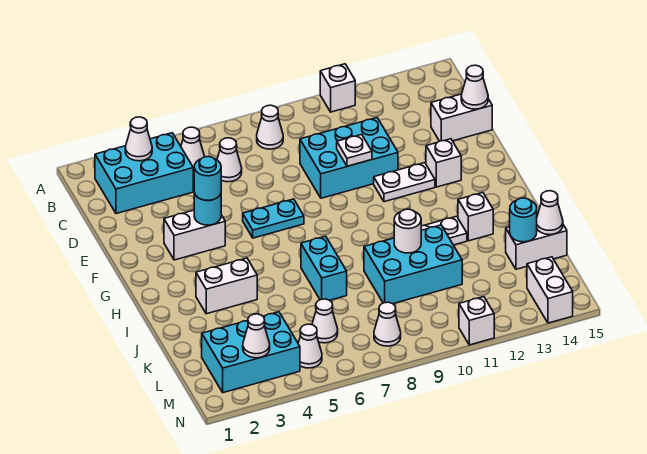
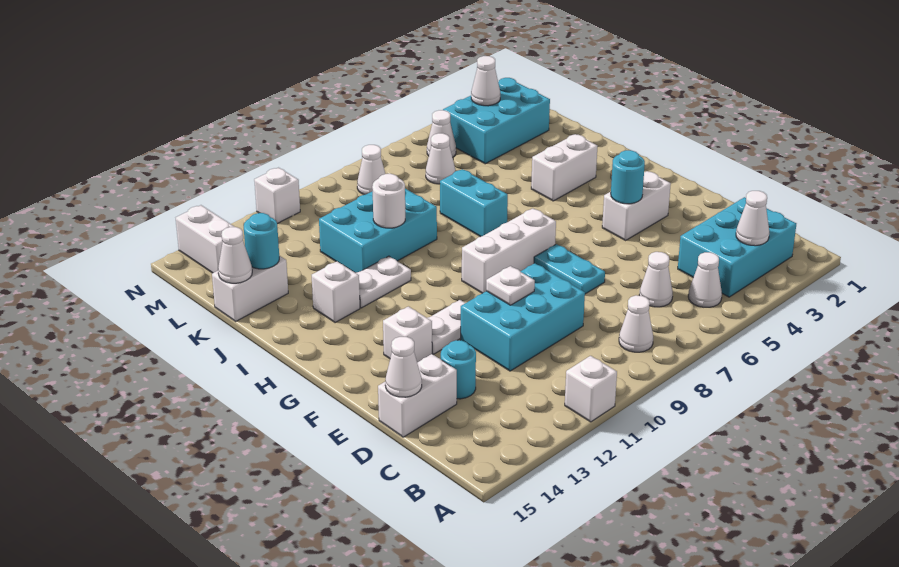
cyan 1x1 round brick [194,157,221,200] -> cyan 1x1 round brick moved to [441,340,476,399]
cyan 1x2 plate [243,199,304,238] -> cyan 1x2 plate turned to [534,244,605,294]
none -> white 1x3 brick [462,208,556,293]

